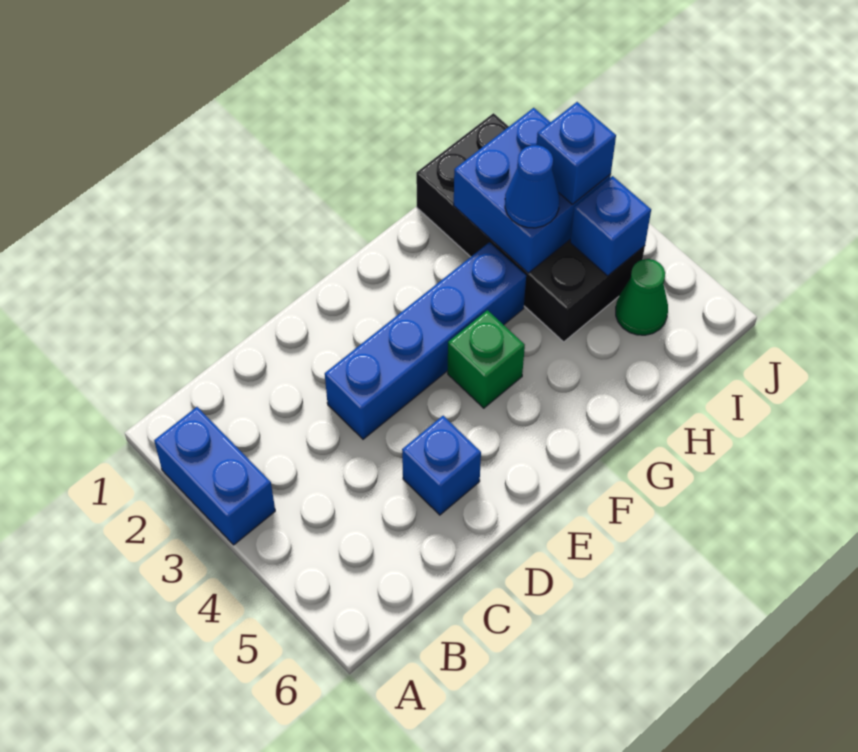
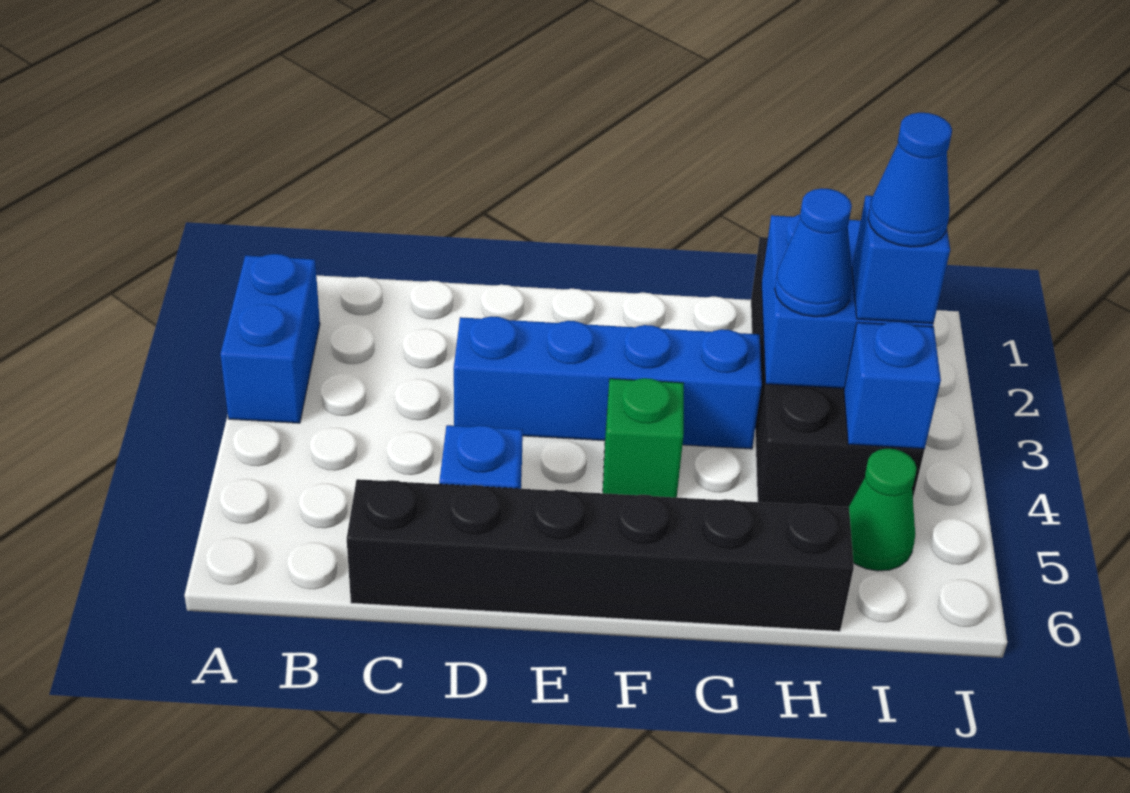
none -> black 1x6 brick [347,479,854,631]
none -> blue 1x1 cone [868,113,952,247]

